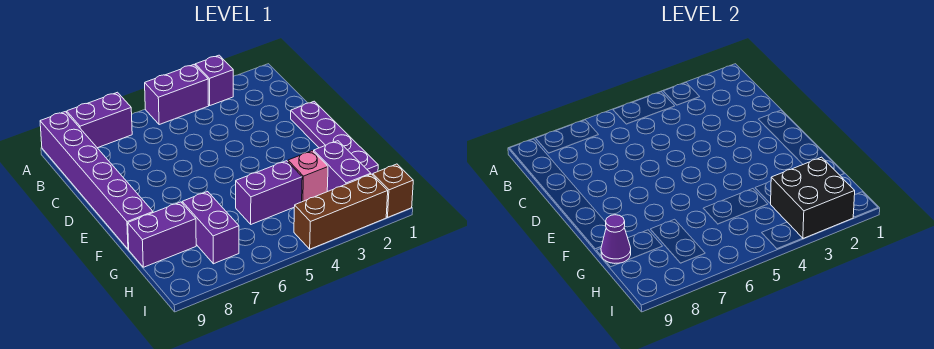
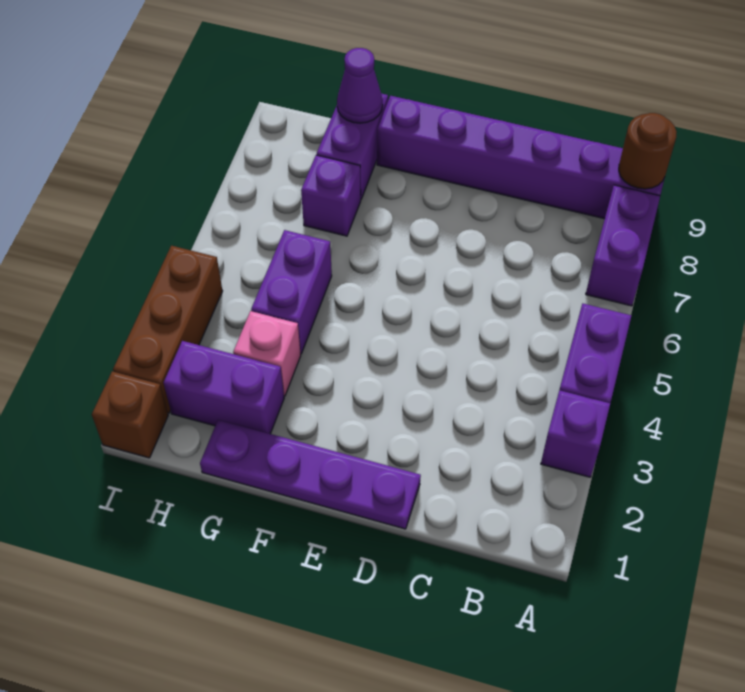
none -> brown 1x1 round brick [619,113,677,189]
purple 1x2 brick [182,192,239,264] -> purple 1x1 brick [301,155,361,236]
black 2x2 brick [771,157,855,238] -> none

